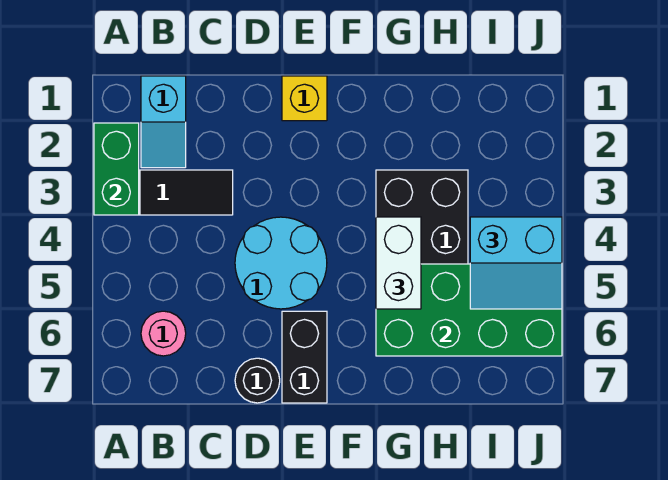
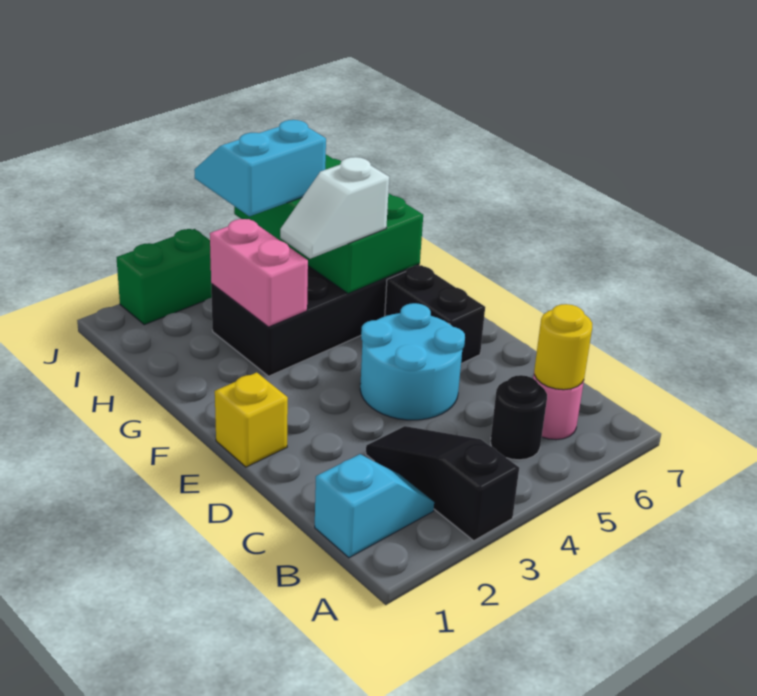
green 1x2 brick [94,123,139,215] -> green 1x2 brick moved to [116,229,212,325]
none -> yellow 1x1 round brick [534,304,592,390]
black 1x1 round brick [235,358,280,403] -> black 1x1 round brick moved to [491,375,547,460]
black 1x2 brick [282,311,327,403] -> black 1x2 brick turned to [385,265,485,364]
none -> pink 1x2 brick [210,219,308,327]
white 1x2 brick [376,217,421,309] -> white 1x2 slope [280,157,389,259]
cyan 2x2 slope [470,217,562,309] -> cyan 2x2 slope turned to [194,120,326,216]

